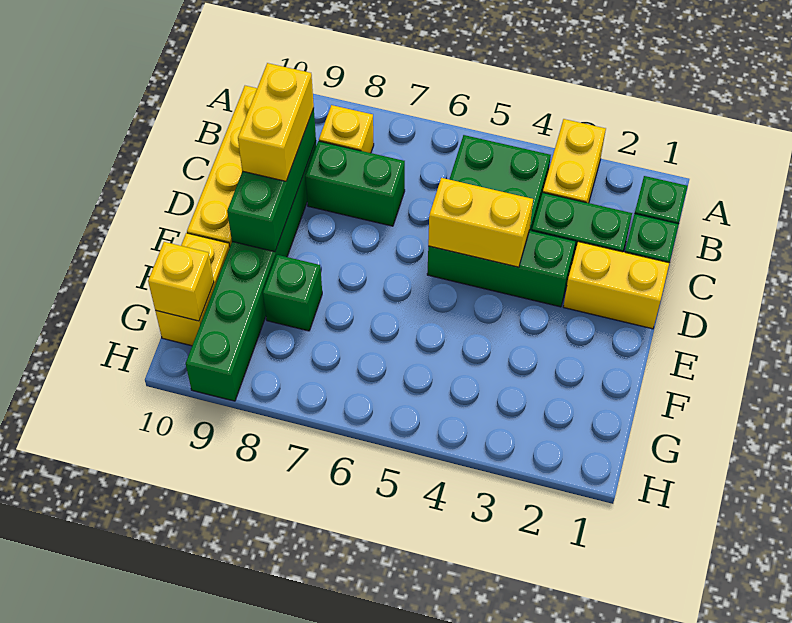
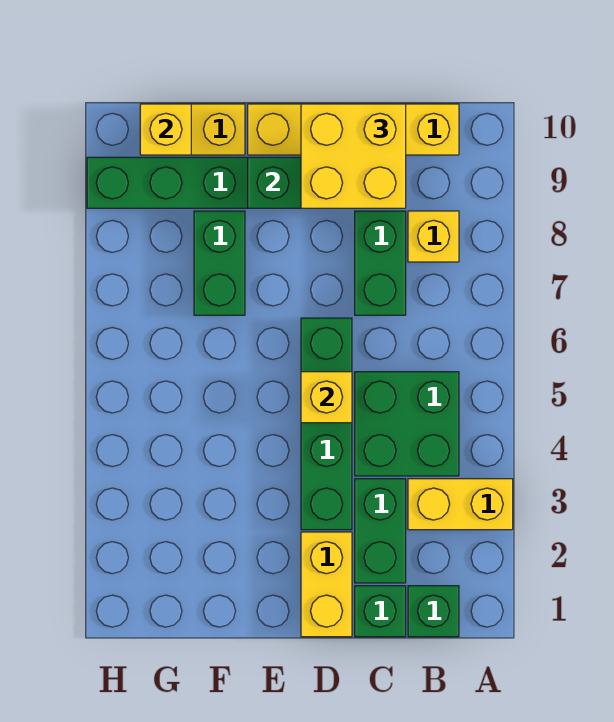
yellow 1x2 brick [238,63,314,181] -> yellow 2x2 brick [301,104,406,208]
green 1x3 brick [427,230,576,307] -> green 1x4 brick [301,318,352,530]
yellow 1x2 brick [428,178,533,267] -> yellow 1x1 brick [301,372,352,423]
green 1x1 brick [263,255,322,331] -> green 1x2 brick [194,211,245,315]

